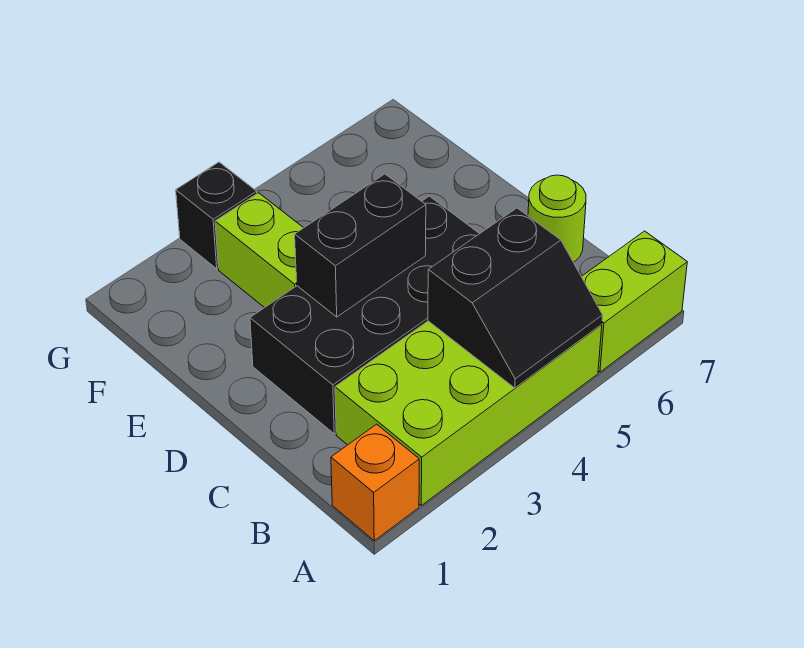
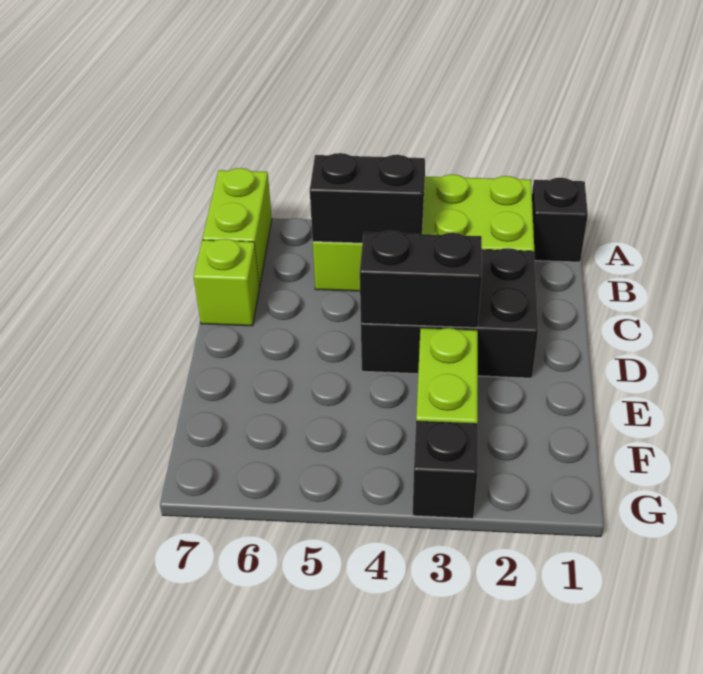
orange 1x1 brick [331,424,419,541] -> black 1x1 brick [532,178,588,262]
lime 1x2 brick [581,231,687,372] -> lime 1x2 brick turned to [202,168,272,288]
black 2x4 brick [250,196,480,434] -> black 2x3 brick [361,248,538,378]
lime 1x1 round brick [528,175,586,262] -> lime 1x1 brick [193,239,259,326]

